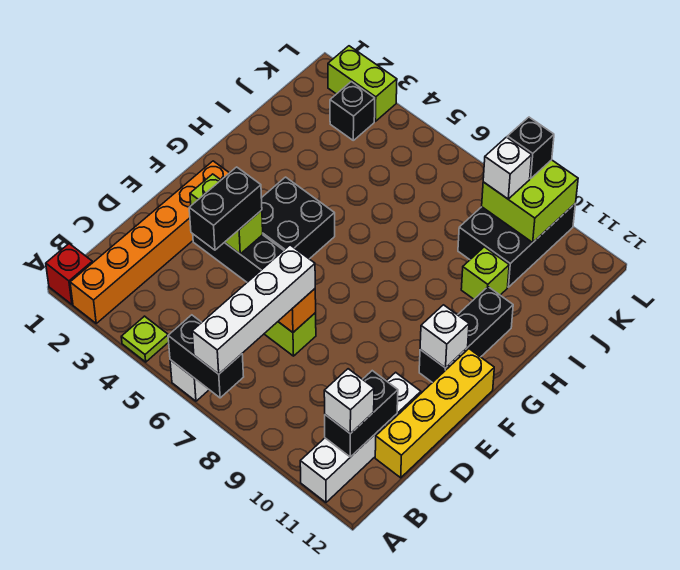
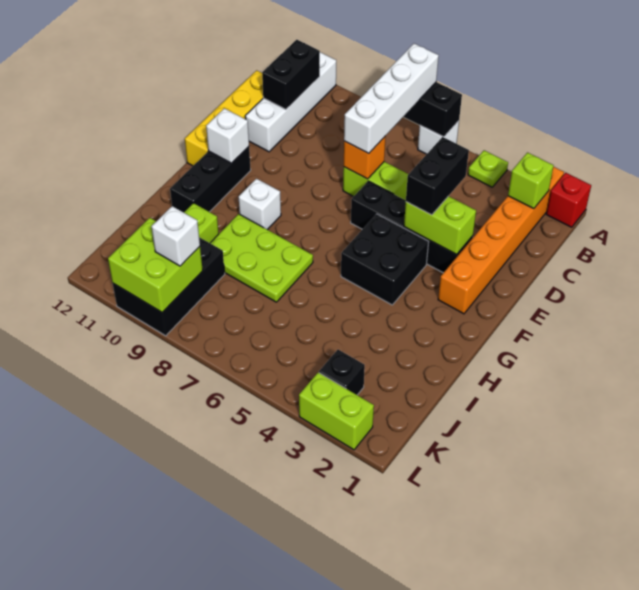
none -> lime 1x1 brick [508,153,554,209]
white 1x1 brick [324,369,374,434] -> white 1x1 brick moved to [239,179,281,230]
none -> lime 2x3 plate [210,214,313,302]
black 1x1 brick [507,117,554,179] -> none

